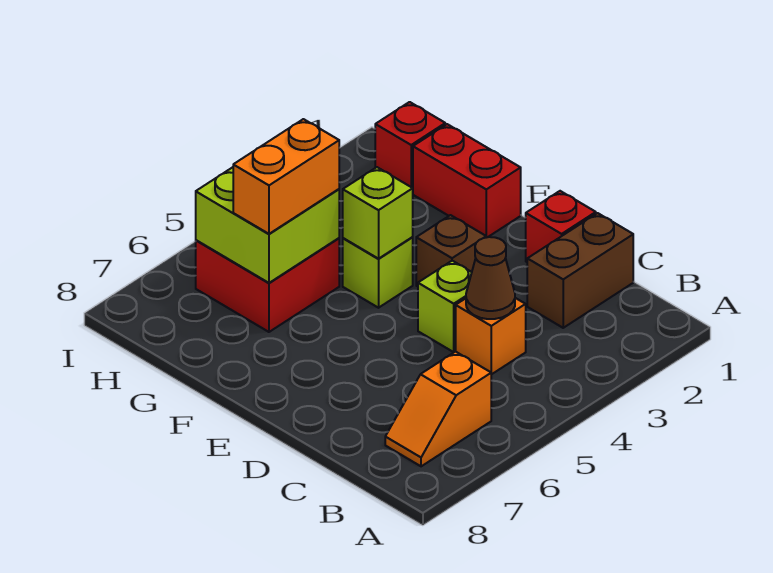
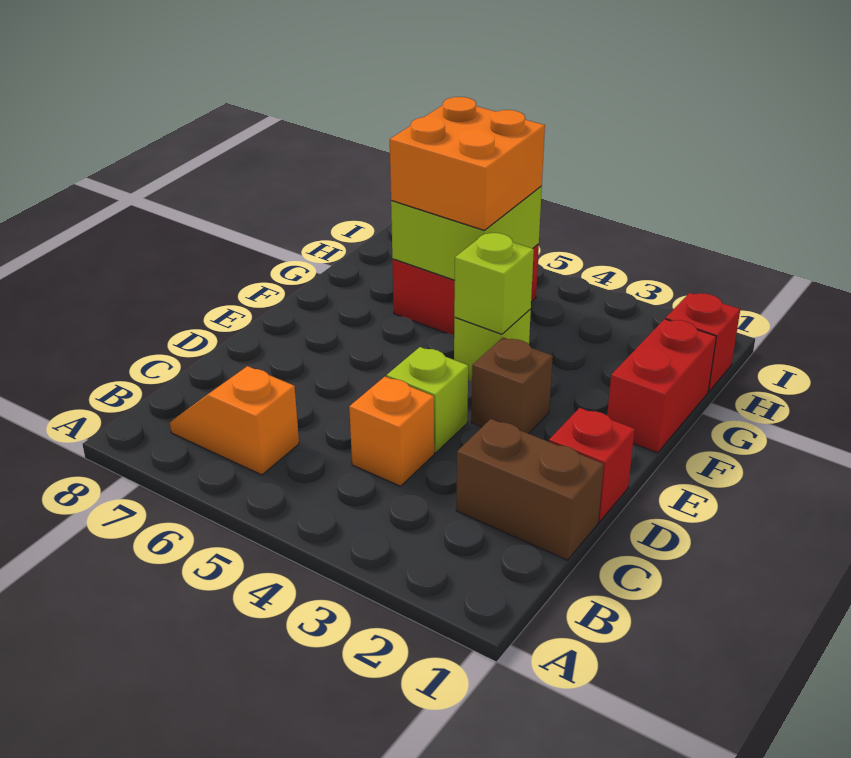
brown 1x1 cone [466,237,515,319] -> none
orange 1x2 brick [233,119,339,234] -> orange 2x2 brick [390,97,545,230]

